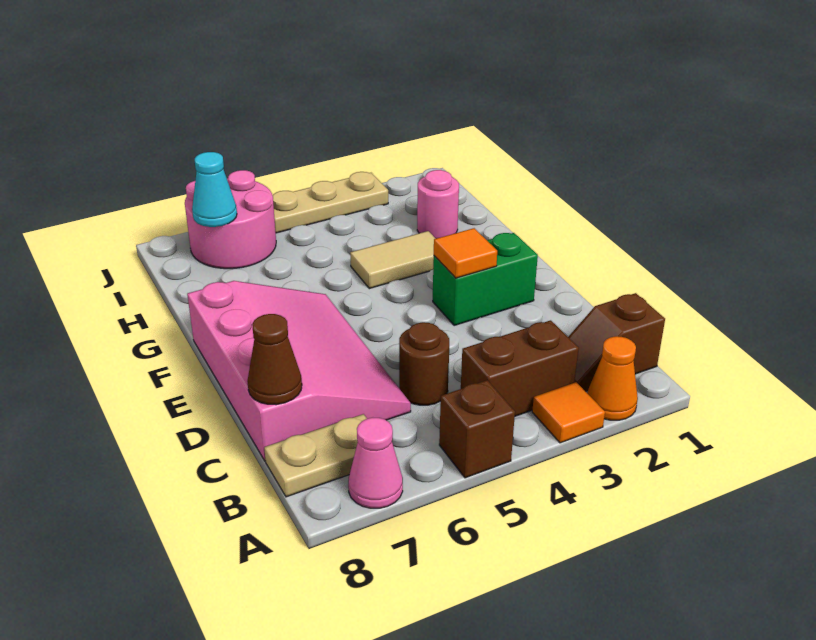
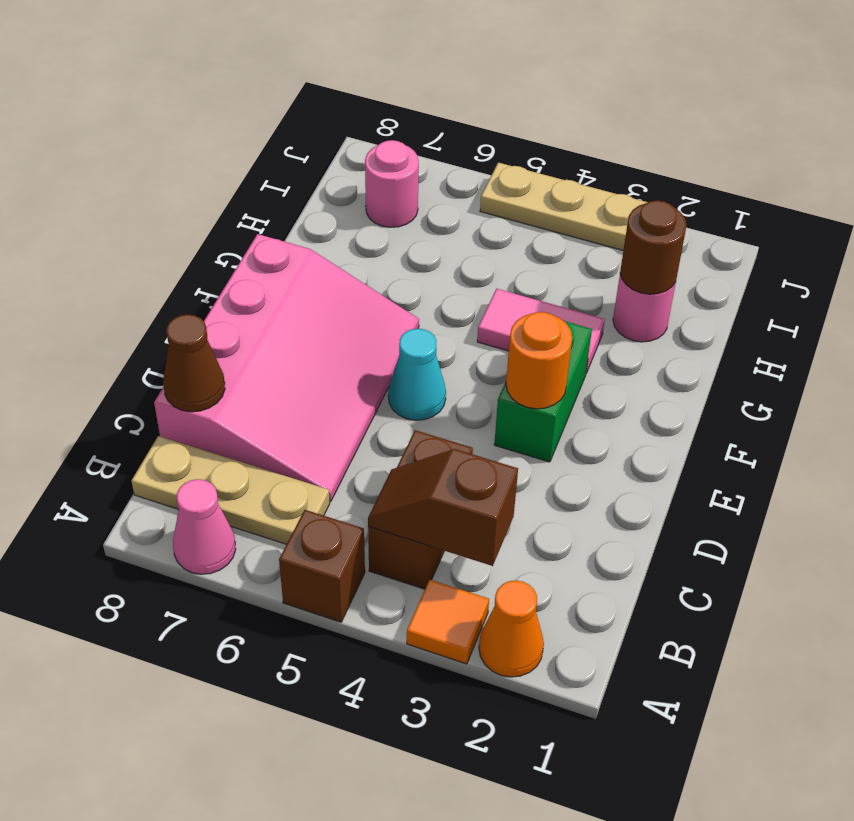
brown 1x2 slope [568,293,665,392] -> brown 1x2 slope moved to [368,449,518,566]
brown 1x2 brick [461,320,579,416] -> brown 1x2 brick turned to [368,430,473,589]
tan 1x2 plate [264,414,367,497] -> tan 1x3 plate [132,436,330,544]
brown 1x1 round brick [399,322,449,405] -> brown 1x1 round brick moved to [620,200,687,294]
green 1x2 brick [433,233,538,326] -> green 1x2 brick turned to [494,321,592,462]
orange 1x1 tile [434,228,497,278] -> orange 1x1 round brick [506,312,572,409]
tan 1x2 tile [350,231,436,289] -> pink 1x2 tile [477,289,605,373]
pink 2x2 round brick [185,170,276,269] -> pink 1x1 round brick [365,140,419,227]
cyan 1x1 cone [192,152,237,227] -> cyan 1x1 cone moved to [388,329,446,420]

